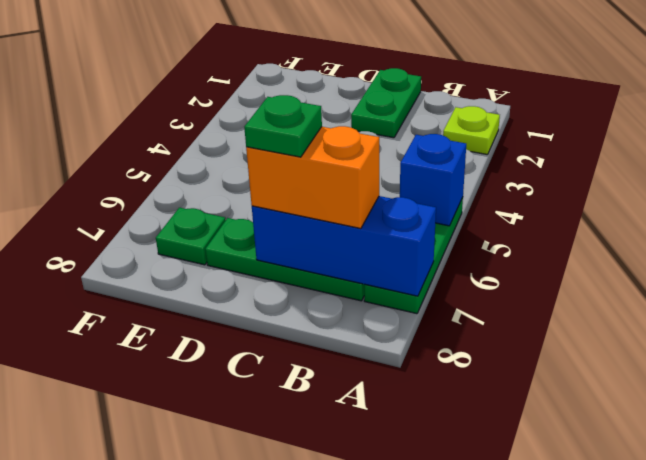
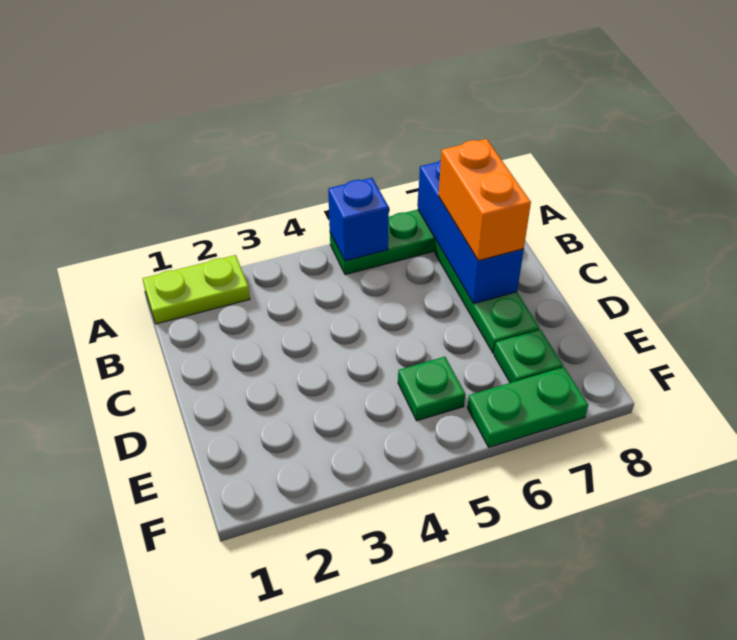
lime 1x1 plate [443,106,500,155] -> lime 1x2 plate [143,255,250,324]
green 1x2 plate [351,68,421,138] -> green 1x2 plate moved to [467,367,588,447]
green 1x1 plate [244,95,322,157] -> green 1x1 plate moved to [398,357,465,421]

